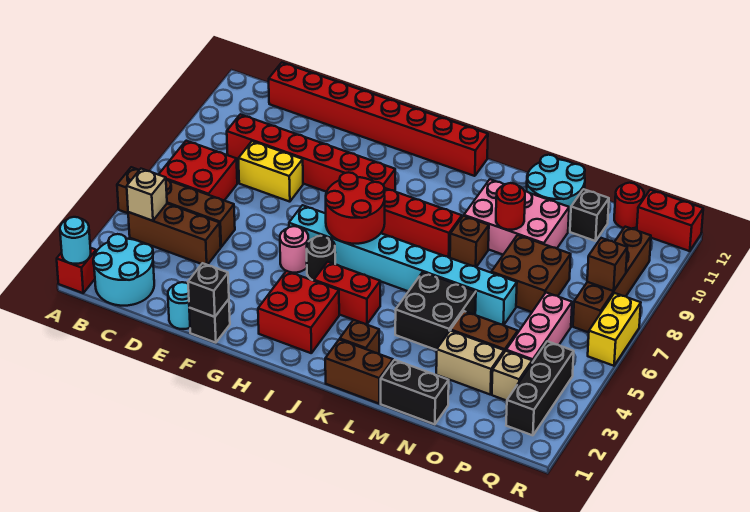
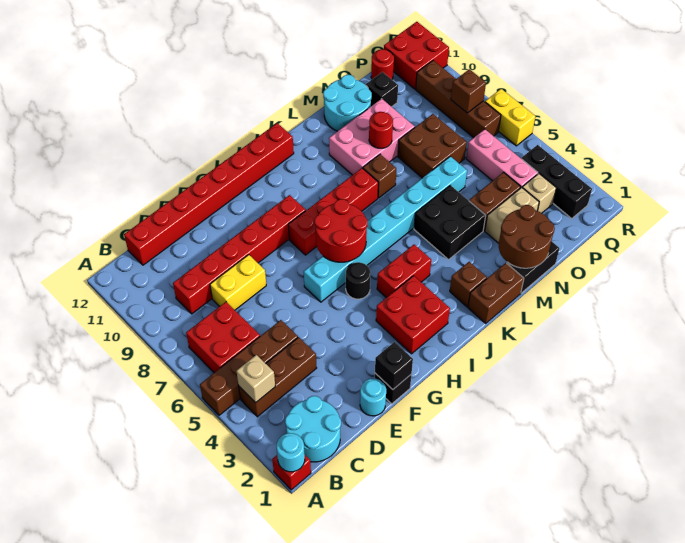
pink 1x1 round brick [280,226,308,273] -> none
none -> brown 2x2 round brick [499,205,555,268]
red 1x2 brick [637,190,703,251] -> red 2x2 brick [384,22,449,89]

